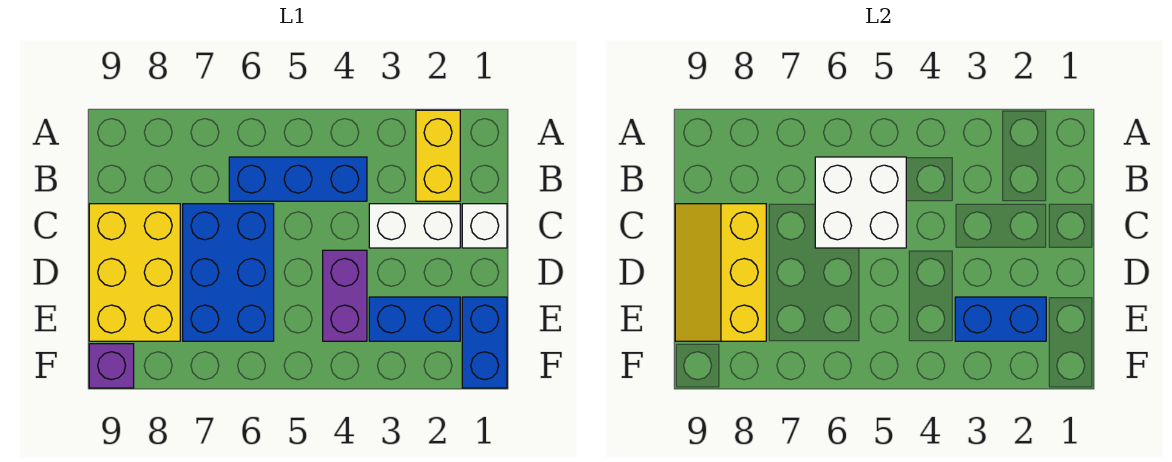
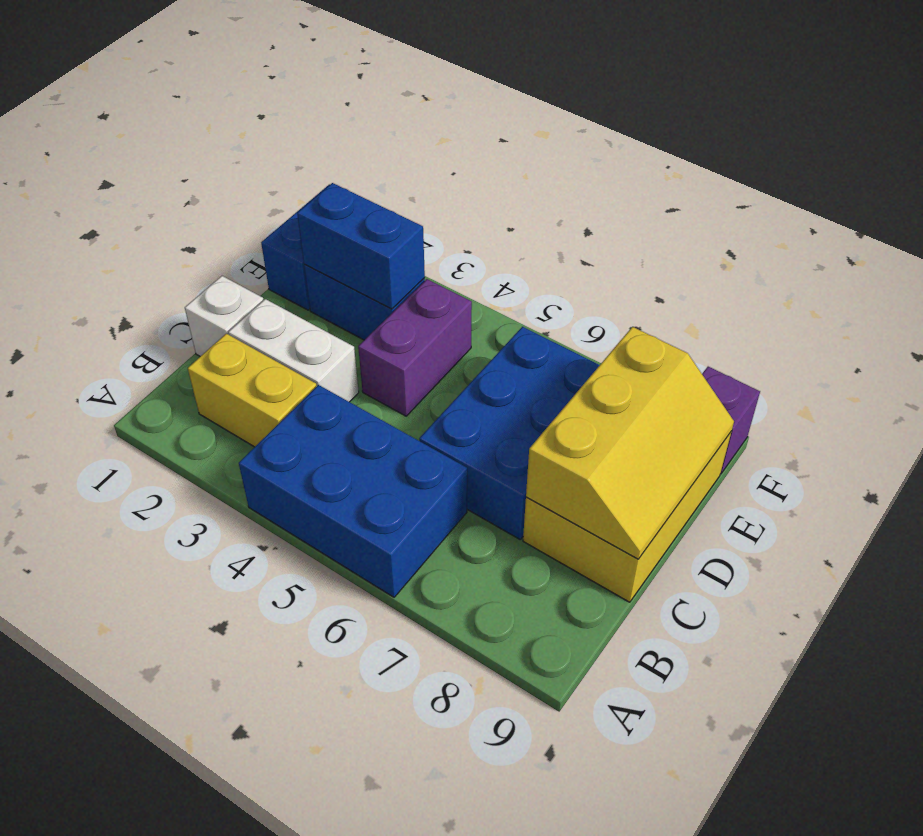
yellow 1x2 brick [416,110,460,201] -> yellow 1x2 brick turned to [188,334,317,447]
blue 1x3 brick [229,157,367,201] -> blue 2x3 brick [239,385,467,597]
white 2x2 brick [815,157,906,248] -> none

